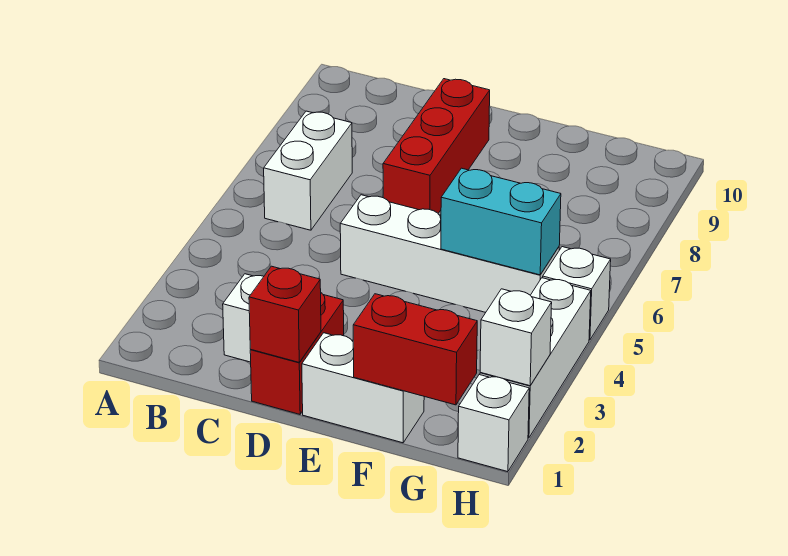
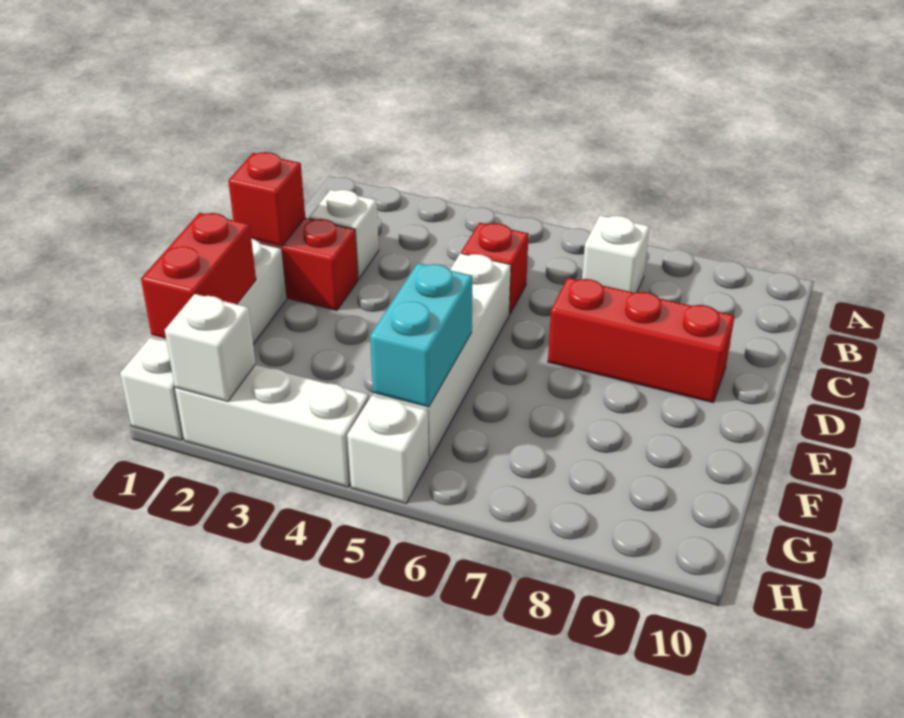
white 1x2 brick [264,111,352,230] -> white 1x1 brick [582,216,650,293]
none -> red 1x1 brick [461,223,529,315]

